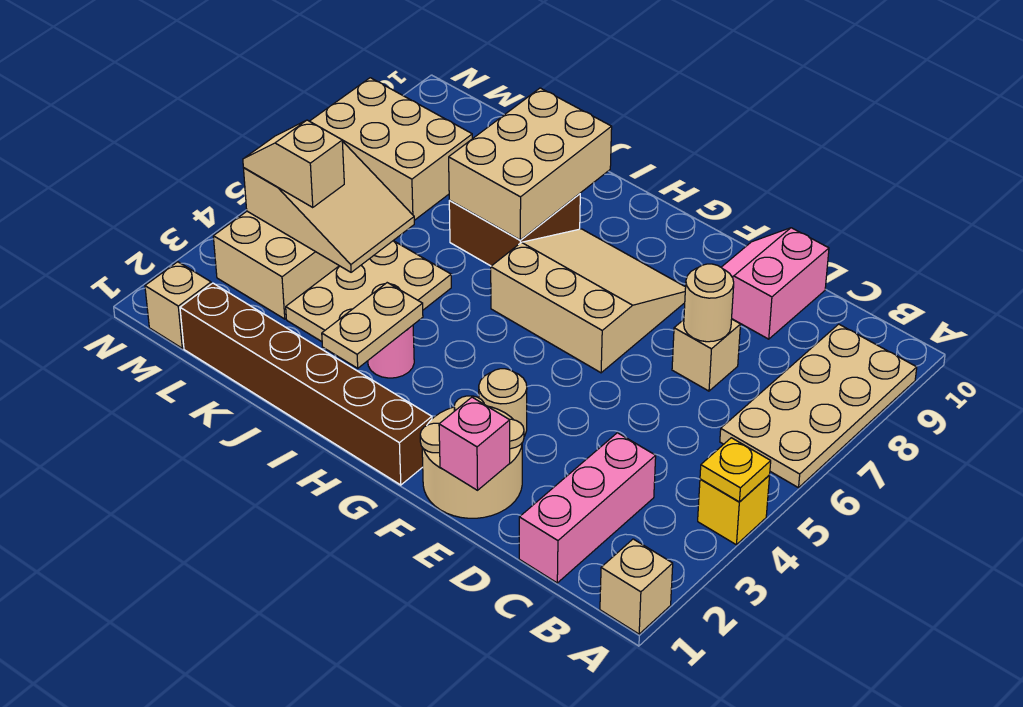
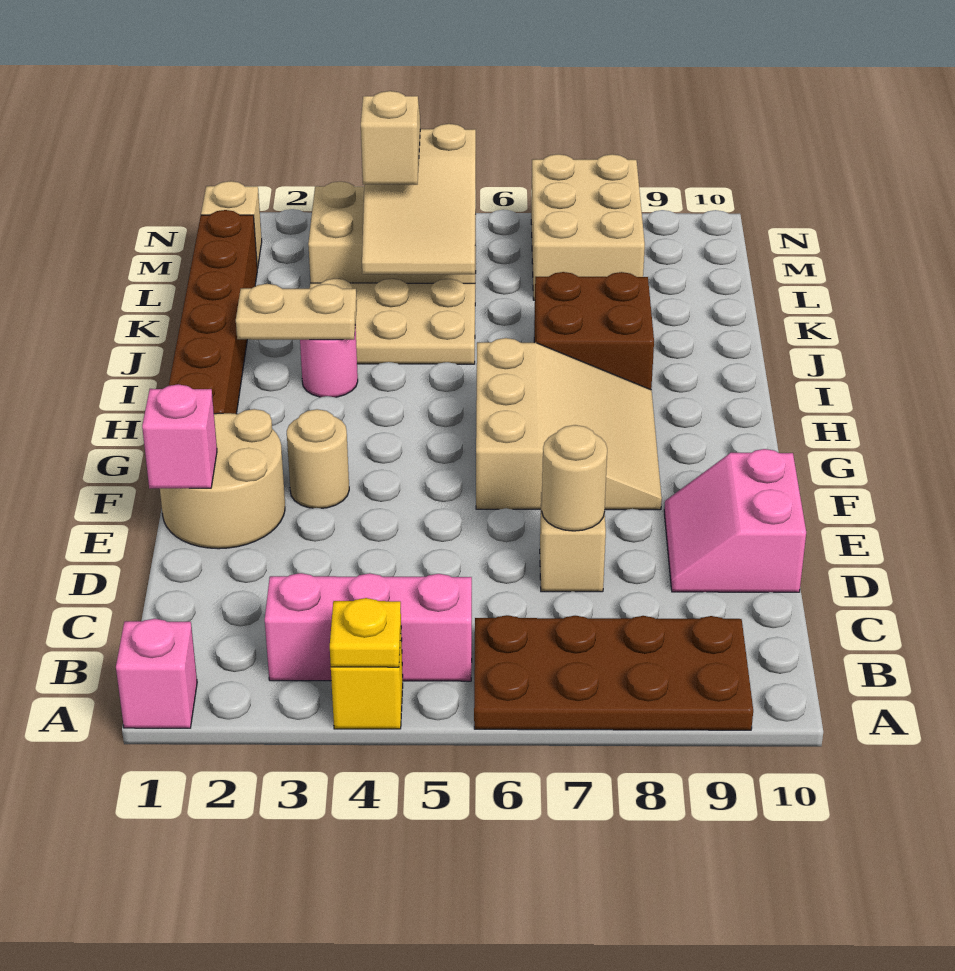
tan 1x1 brick [600,539,673,634] -> pink 1x1 brick [116,619,197,728]
tan 2x4 plate [720,324,917,488] -> brown 2x4 plate [474,615,753,730]
pink 1x3 brick [519,433,656,583] -> pink 1x3 brick moved to [265,573,472,681]
pink 2x2 slope [721,228,829,339] -> pink 2x2 slope turned to [664,449,806,592]
tan 2x3 brick [449,88,612,240] -> none

